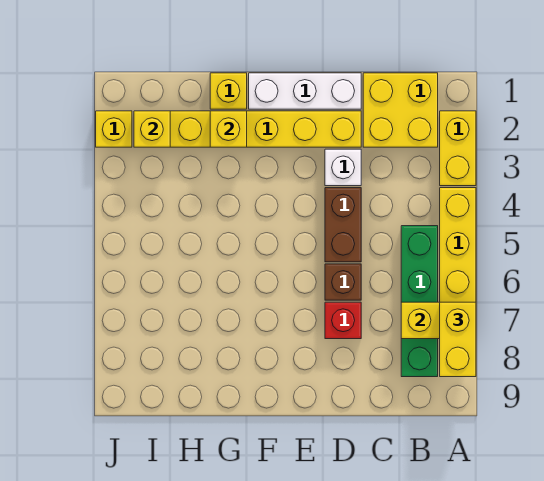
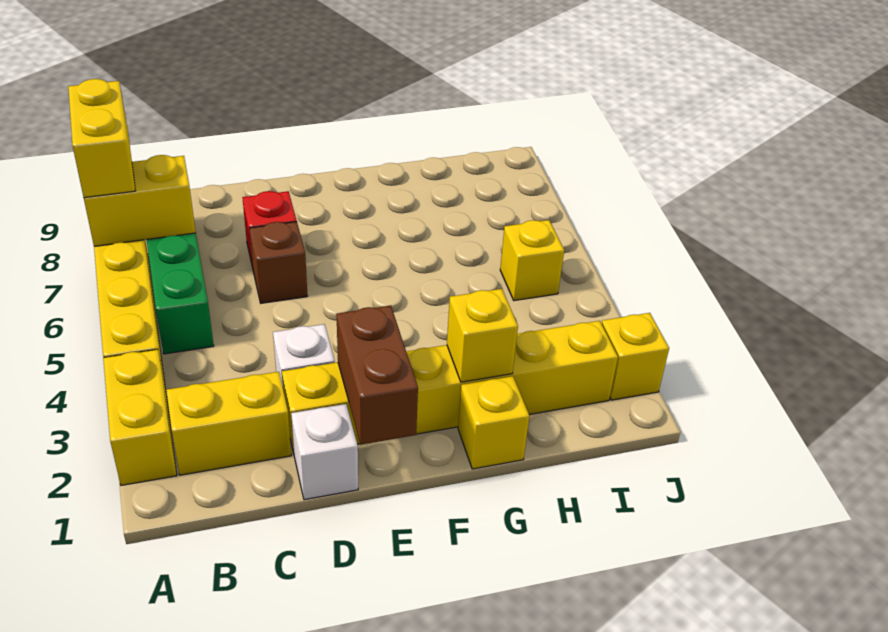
yellow 2x2 brick [363,73,438,147] -> yellow 1x2 brick [166,372,291,475]
white 1x3 brick [249,73,361,109] -> white 1x1 brick [291,404,358,500]
brown 1x2 brick [325,188,361,262] -> brown 1x2 brick moved to [336,305,418,445]
yellow 1x1 brick [134,111,170,147] -> yellow 1x1 brick moved to [500,220,564,301]

